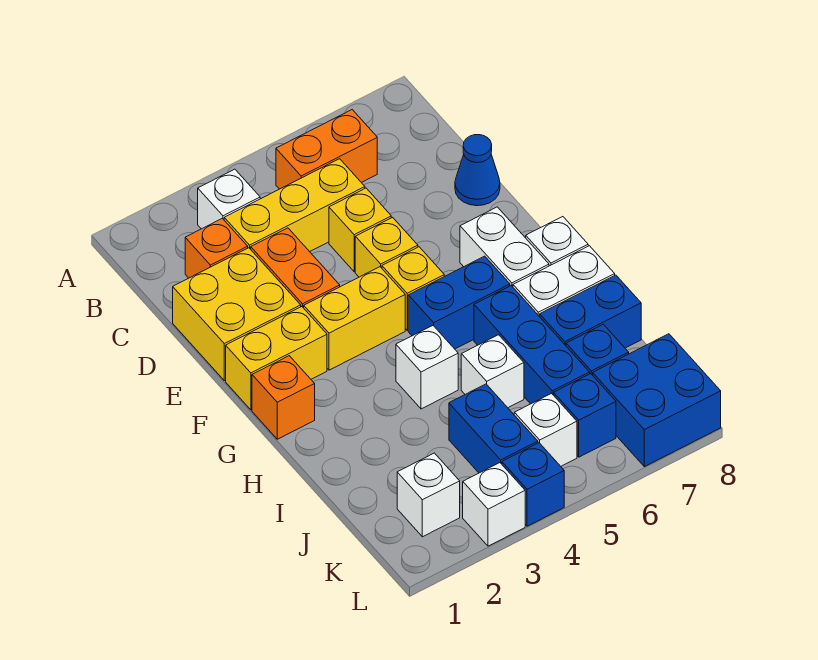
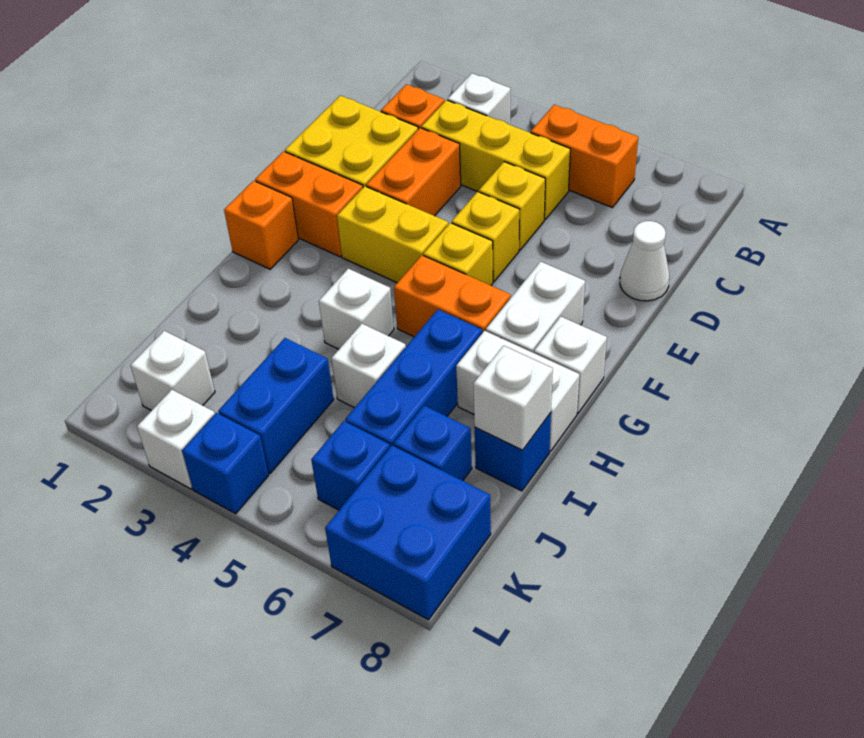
blue 1x1 cone [455,135,500,206] -> white 1x1 cone [620,221,669,301]
yellow 1x2 brick [226,307,327,410] -> orange 1x2 brick [255,151,363,257]
blue 1x2 brick [408,256,510,349] -> orange 1x2 brick [394,255,511,337]
blue 1x2 brick [540,275,641,348] -> blue 1x1 brick [475,413,551,491]
white 1x1 brick [514,393,577,466] -> white 1x1 brick moved to [473,346,553,450]

